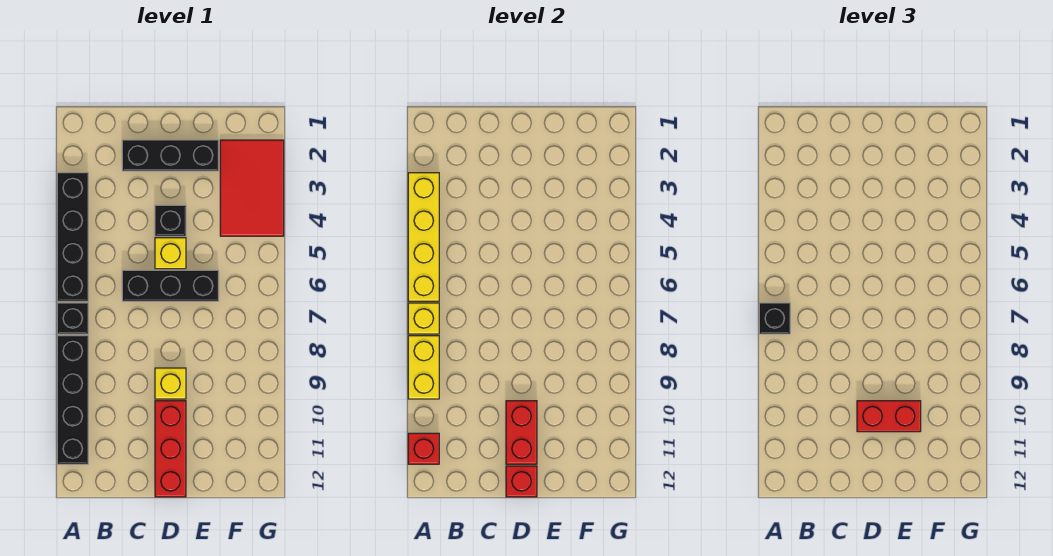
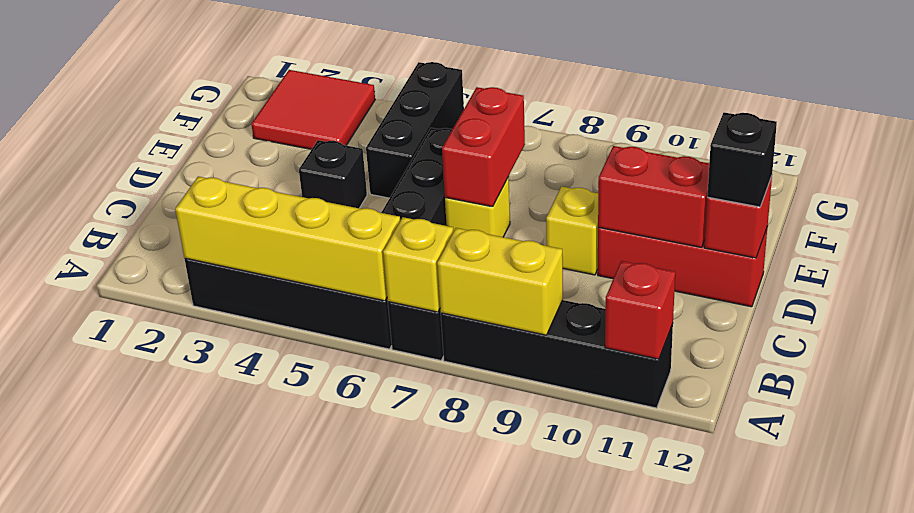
black 1x1 brick [759,303,790,334] -> black 1x1 brick moved to [707,112,777,207]
black 1x3 brick [122,140,219,171] -> black 1x3 brick moved to [366,62,464,198]
yellow 1x1 brick [155,238,186,269] -> yellow 1x1 brick moved to [445,177,510,237]
red 1x2 brick [857,401,921,432] -> red 1x2 brick moved to [442,87,525,207]
red 2x3 tile [220,140,284,236] -> red 2x2 tile [252,70,375,149]

